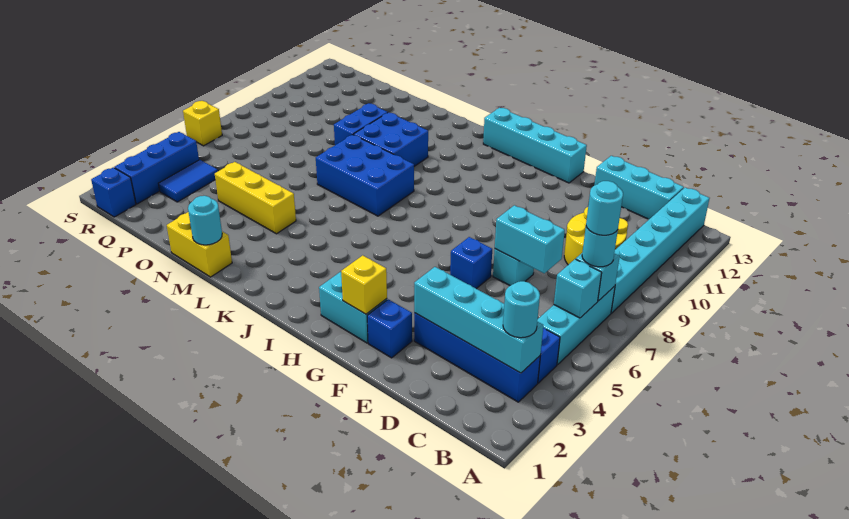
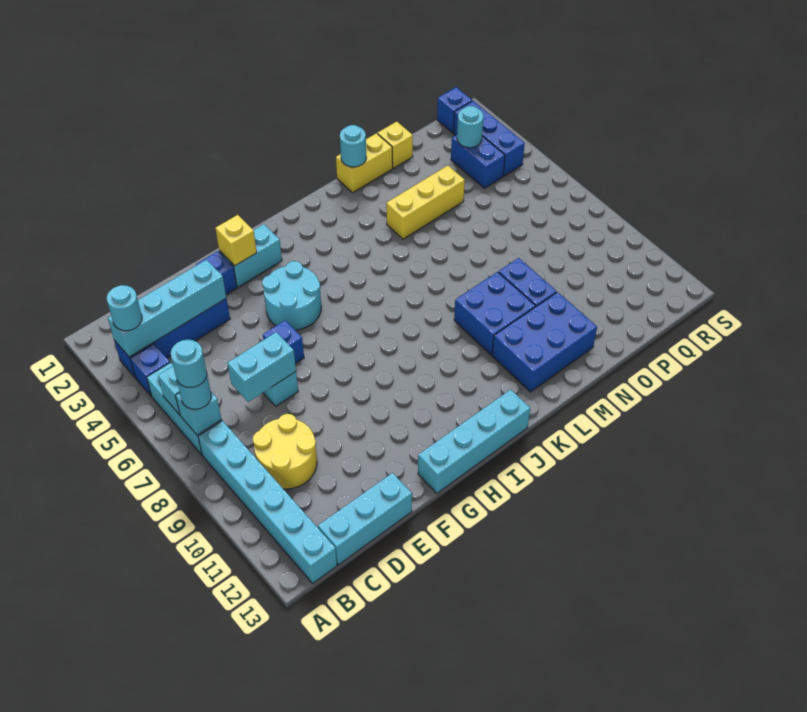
none -> cyan 2x2 round brick [262,261,321,330]
blue 2x3 brick [316,135,414,216] -> blue 2x3 brick moved to [492,292,597,392]
blue 1x2 tile [158,160,218,202] -> blue 1x2 brick [451,135,505,188]
none -> cyan 1x1 round brick [457,106,484,148]
yellow 1x1 brick [183,101,222,146] -> yellow 1x1 brick moved to [378,122,413,168]

